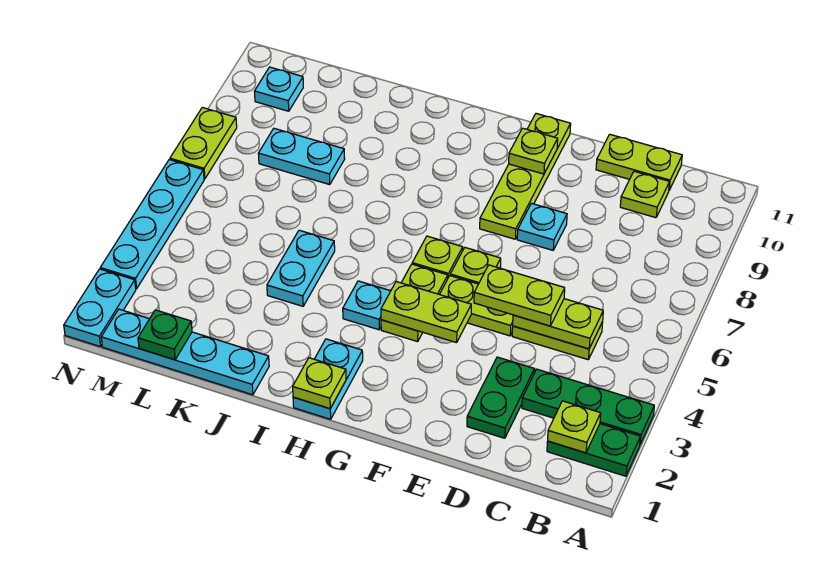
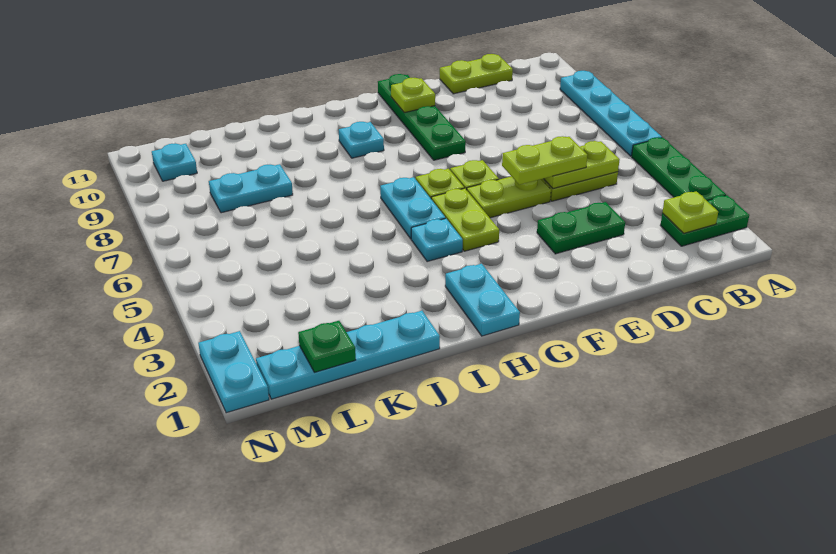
green 1x3 plate [522,369,654,444] -> green 1x3 plate turned to [632,137,726,201]
lime 1x1 plate [620,171,670,218] -> none
green 1x2 plate [467,357,535,438] -> green 1x2 plate turned to [537,202,625,254]
cyan 1x1 plate [517,203,567,250] -> cyan 1x1 plate moved to [339,122,384,158]
lime 1x2 plate [381,282,471,343] -> none
lime 1x4 plate [480,114,571,239] -> green 1x4 plate [378,74,466,160]
lime 1x1 plate [293,358,346,409] -> none
cyan 1x2 plate [267,230,335,306] -> cyan 1x2 plate moved to [380,177,445,239]
cyan 1x4 plate [100,160,204,289] -> cyan 1x4 plate moved to [560,71,662,156]
lime 1x2 plate [170,107,237,179] -> none

